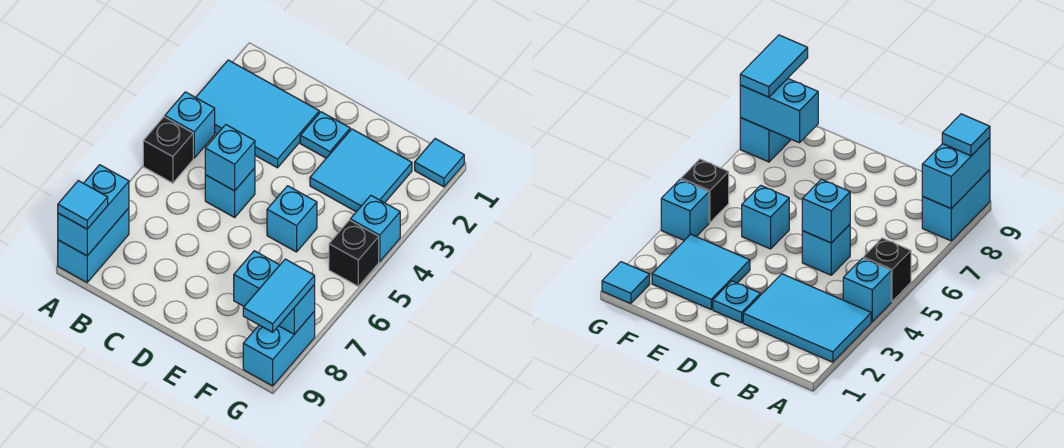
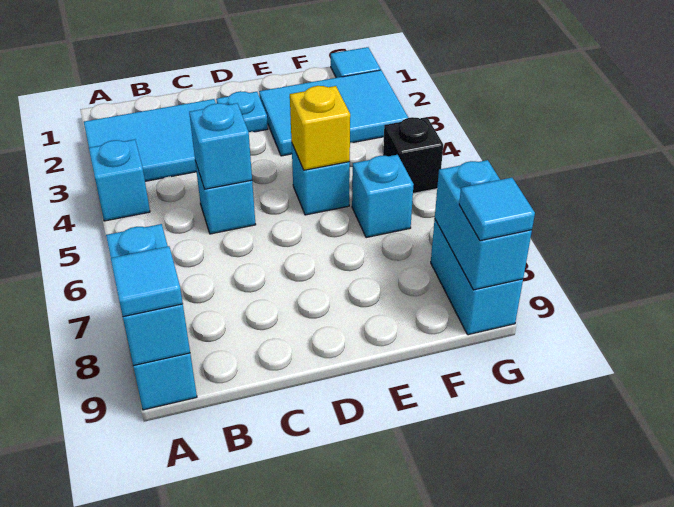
black 1x1 brick [143,117,193,183] -> none
cyan 2x2 tile [310,129,412,212] -> cyan 2x3 tile [259,70,408,156]
none -> yellow 1x1 brick [290,86,350,170]
cyan 1x2 brick [234,251,315,334] -> cyan 1x2 brick turned to [435,160,532,290]
cyan 1x1 brick [350,196,400,262] -> cyan 1x1 brick moved to [352,155,414,238]
cyan 1x2 tile [243,259,315,332] -> cyan 1x1 tile [459,178,535,241]

